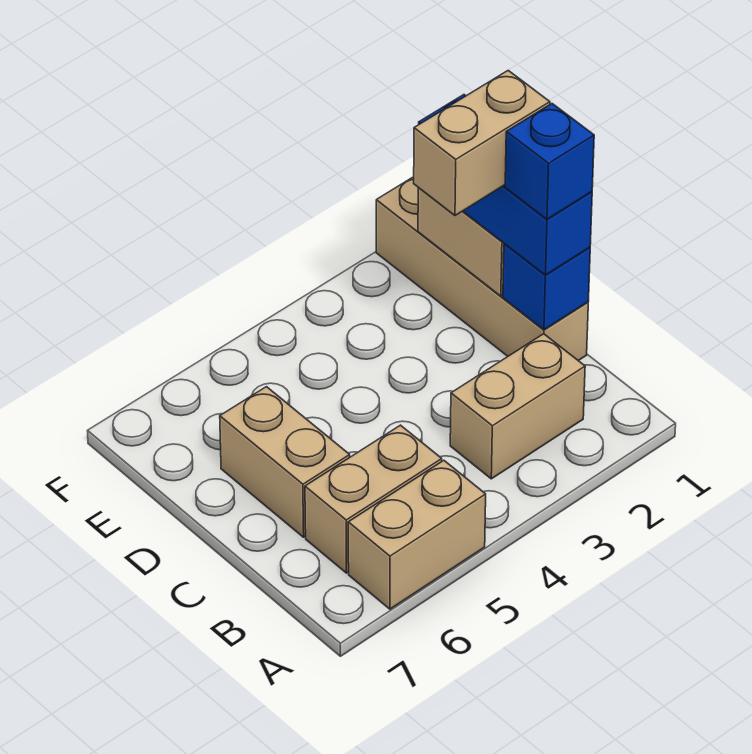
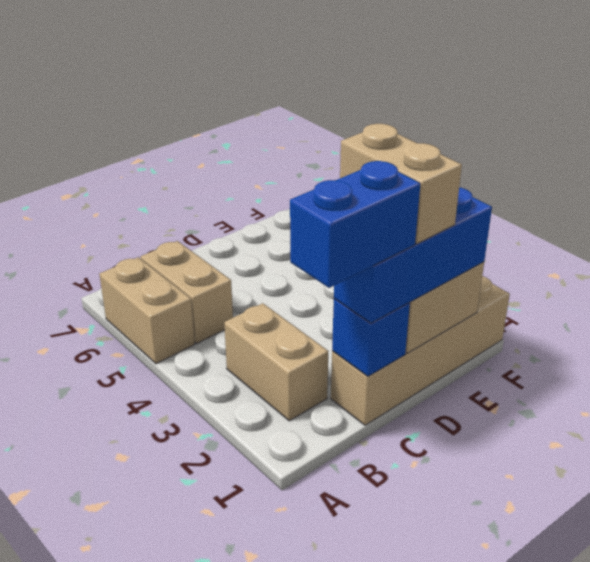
blue 1x1 brick [505,104,594,219] -> blue 1x2 brick [290,161,421,288]
tan 1x2 brick [220,387,350,537] -> none

